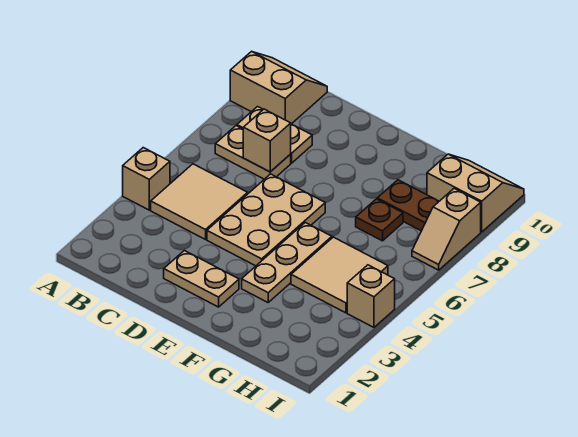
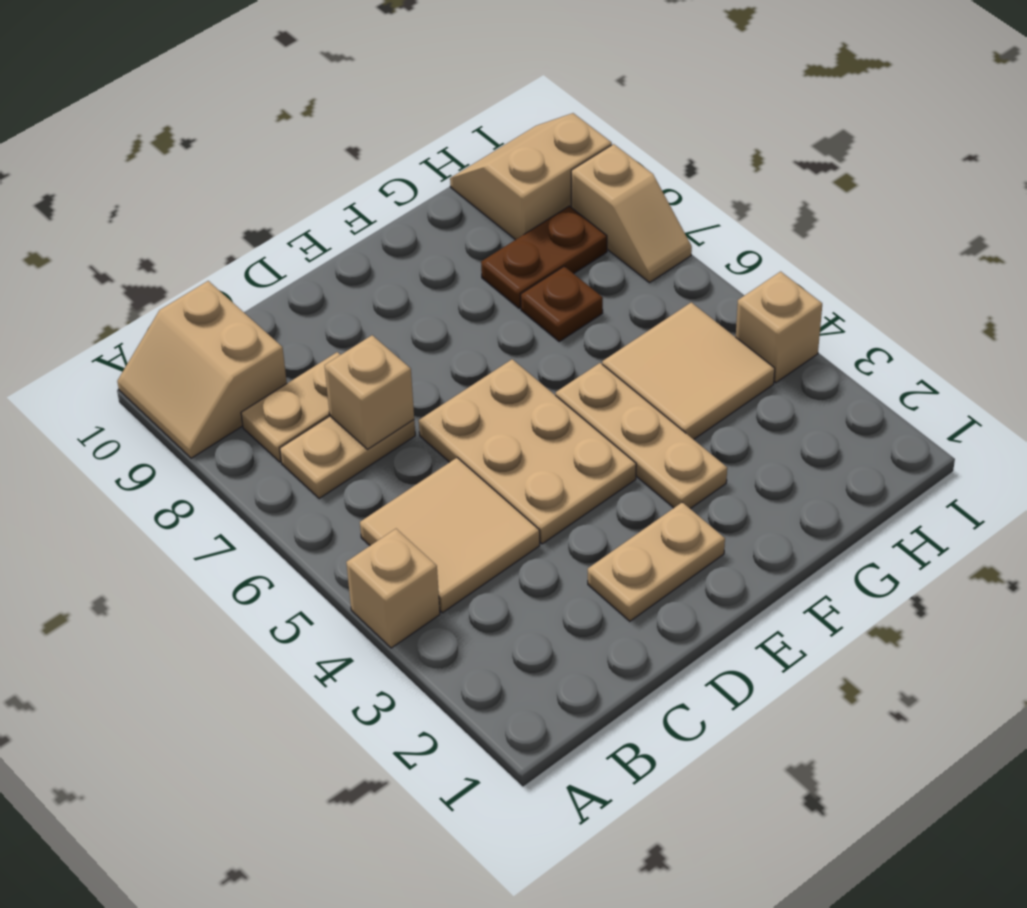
tan 2x2 slope [230,51,327,124] -> tan 2x2 slope turned to [117,281,287,458]

